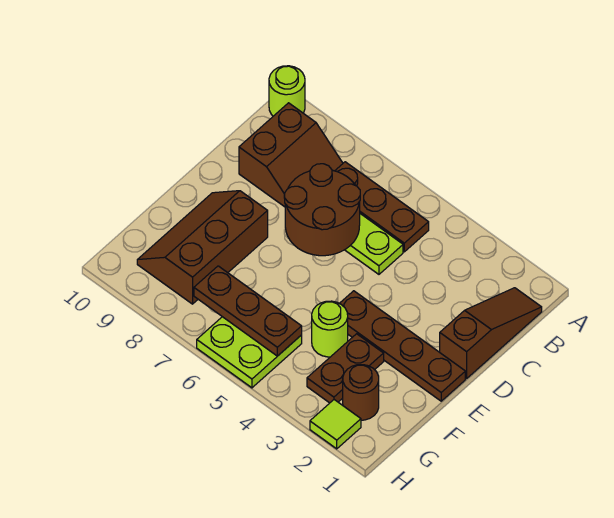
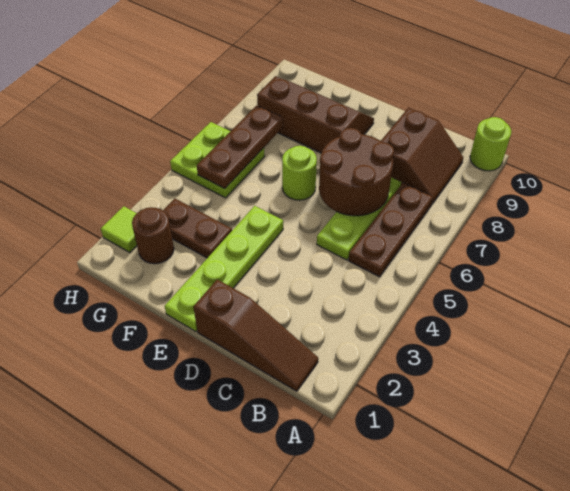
brown 2x2 slope [239,103,343,207] -> brown 2x2 slope turned to [381,108,464,204]
brown 1x4 plate [340,291,465,401] -> lime 1x4 plate [165,206,283,331]
lime 1x1 round brick [312,301,348,357] -> lime 1x1 round brick moved to [282,146,317,200]

